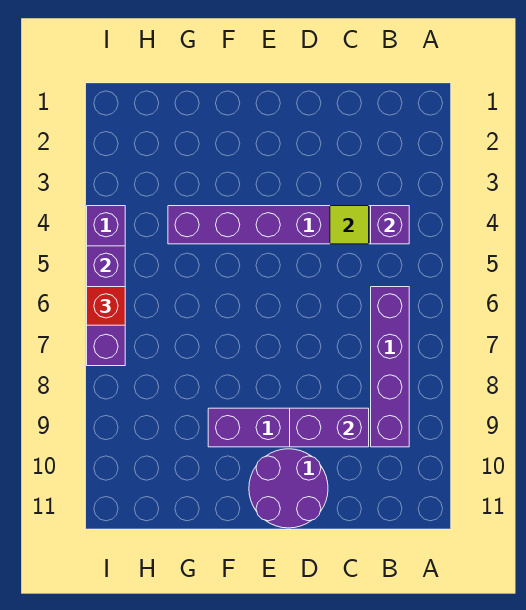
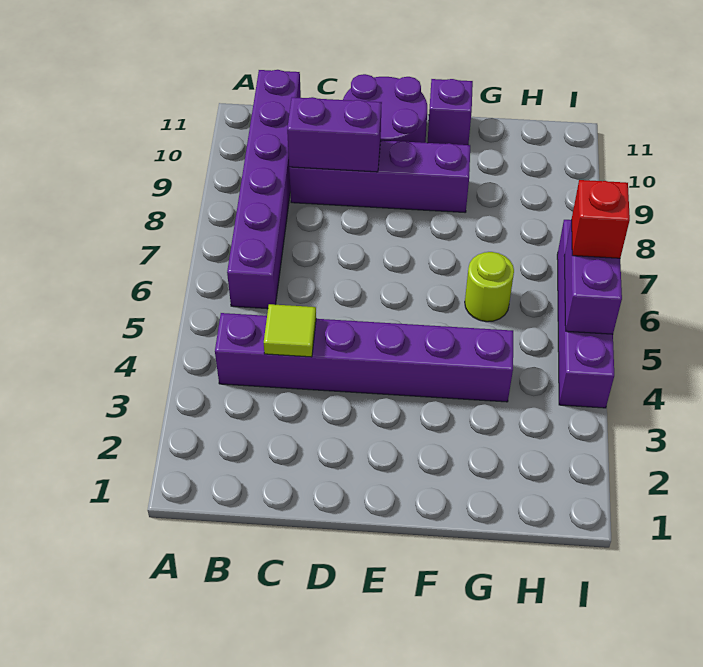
purple 1x1 brick [371,206,409,244] -> purple 1x1 brick moved to [428,79,473,145]
purple 1x4 brick [371,287,409,447] -> purple 1x6 brick [227,70,301,309]
none -> lime 1x1 round brick [465,252,514,322]

